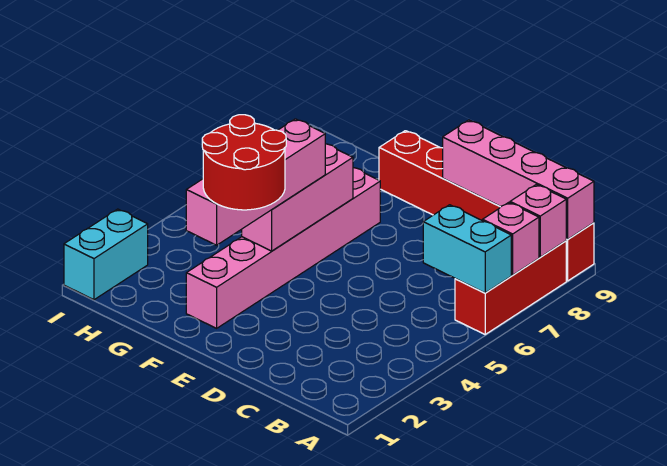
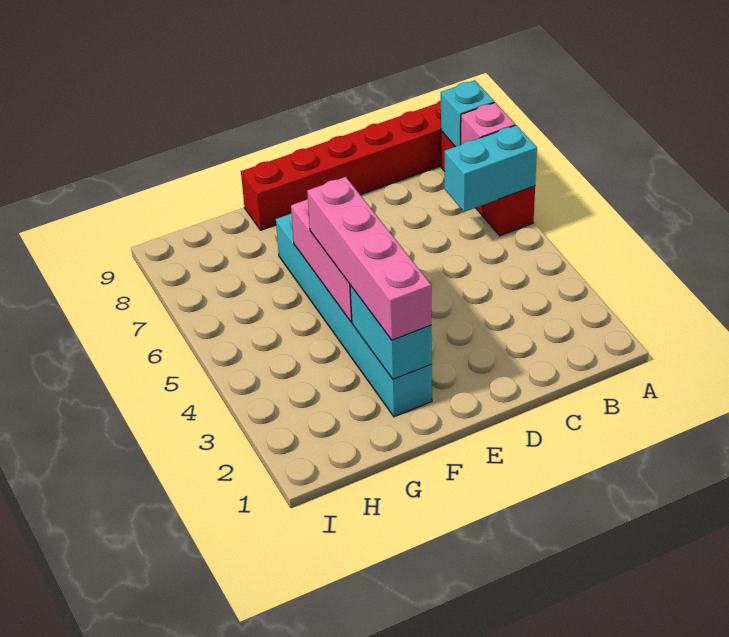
pink 1x1 brick [510,185,566,257] -> cyan 1x1 brick [441,80,494,147]
pink 1x4 brick [443,120,594,239] -> none
red 2x2 round brick [202,115,286,210] -> none
pink 1x6 brick [186,168,380,328] -> cyan 1x6 brick [276,214,432,417]
cyan 1x2 brick [64,209,148,300] -> cyan 1x2 brick moved to [350,285,432,379]

